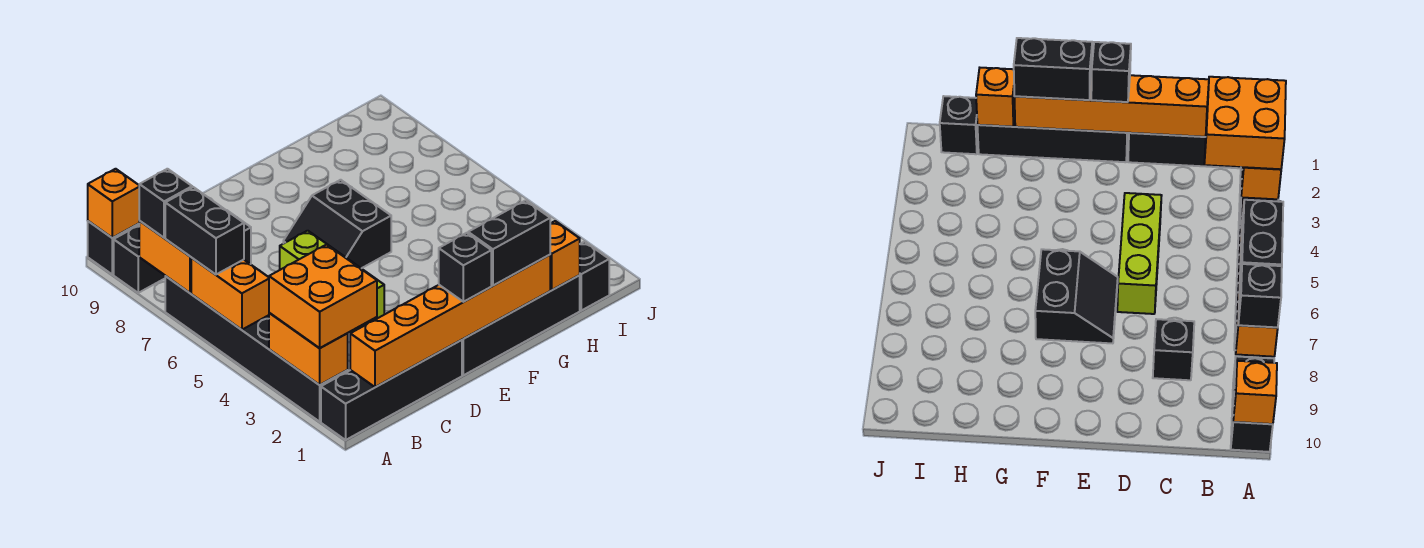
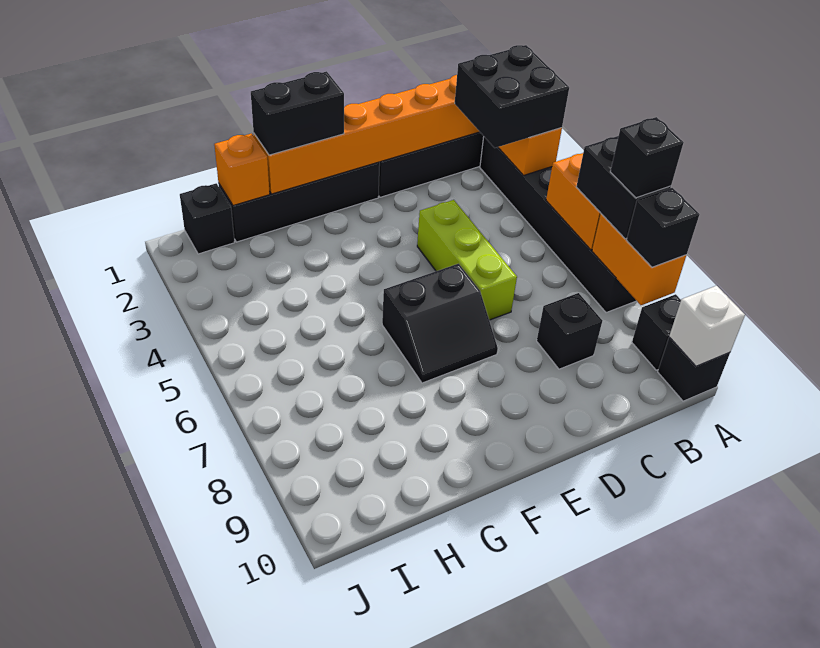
orange 2x2 brick [269,245,377,348] -> black 2x2 brick [455,45,569,148]
orange 1x1 brick [88,169,140,238] -> white 1x1 brick [669,286,745,366]
black 1x1 brick [439,233,491,302] -> black 1x1 brick moved to [610,117,684,198]
black 2x2 slope [283,180,391,268] -> black 2x2 slope turned to [382,264,498,383]

